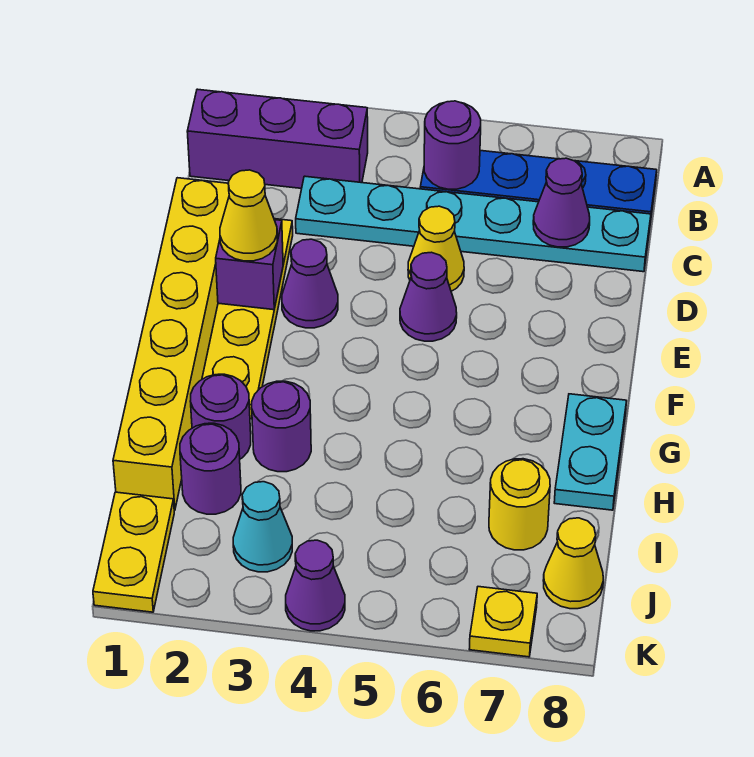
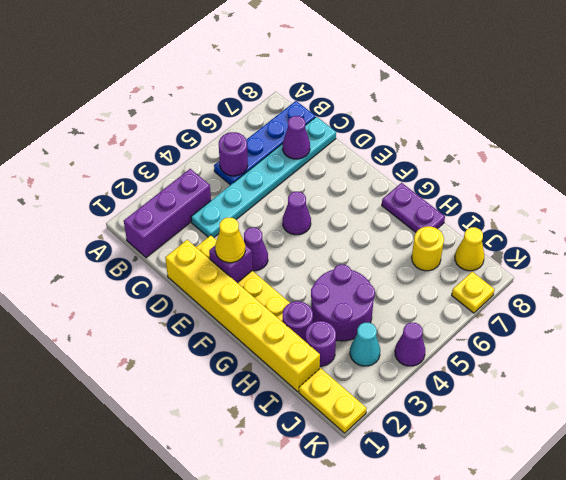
yellow 1x1 cone [408,206,464,291] -> none
cyan 1x2 plate [554,394,627,510] -> purple 1x2 plate [382,183,445,232]
purple 1x1 round brick [252,381,311,472] -> purple 2x2 round brick [311,265,375,341]

